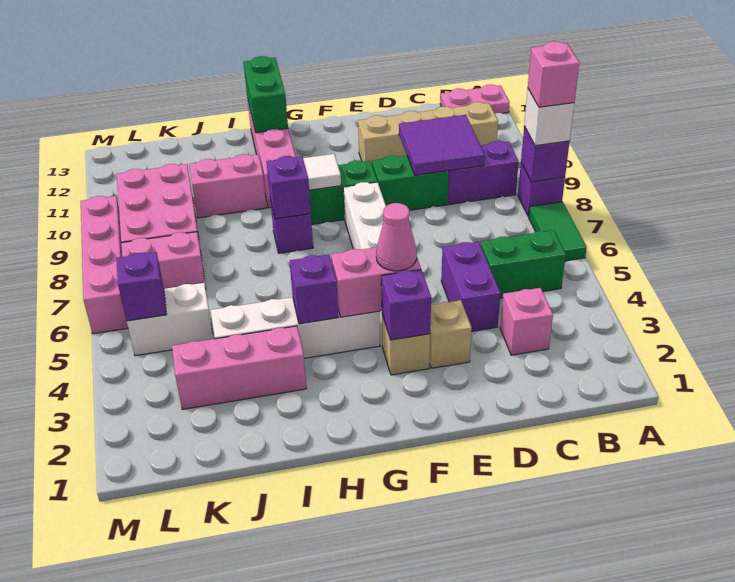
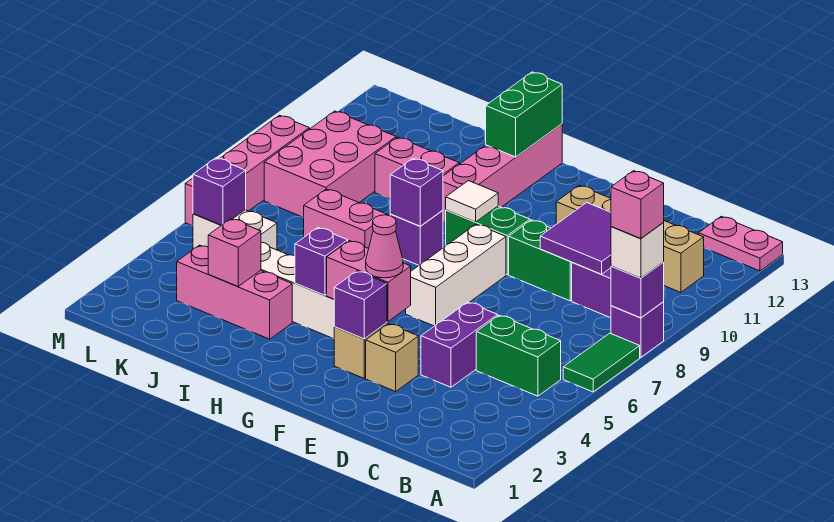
pink 1x1 brick [500,288,553,355] -> pink 1x1 brick moved to [208,219,261,287]
pink 1x2 brick [121,232,206,289] -> pink 1x2 brick moved to [304,189,387,248]

